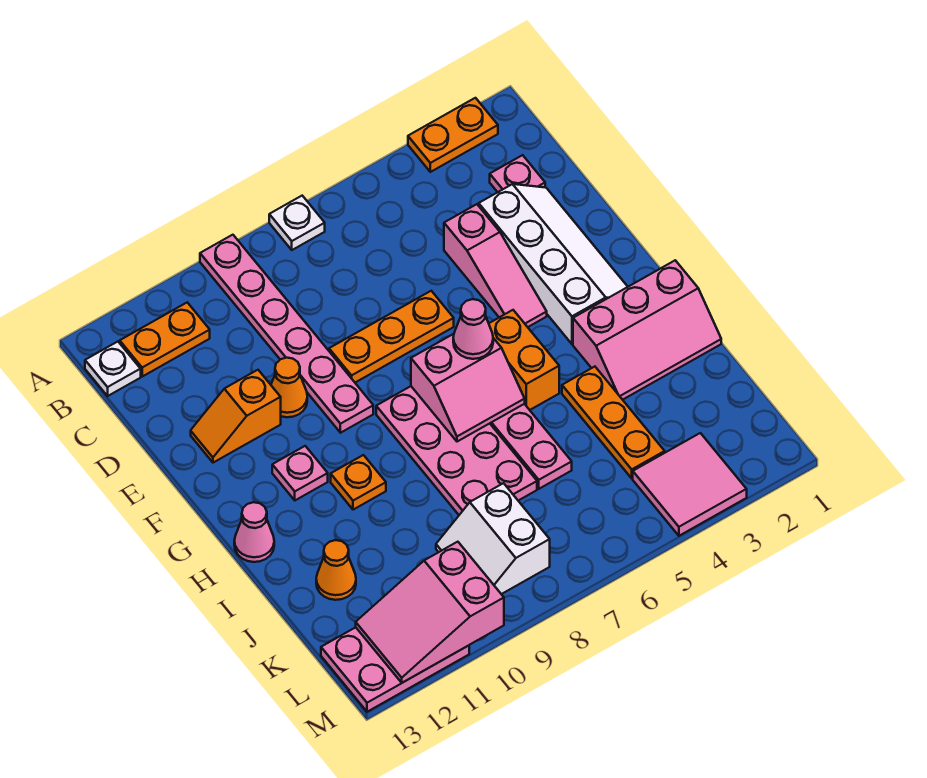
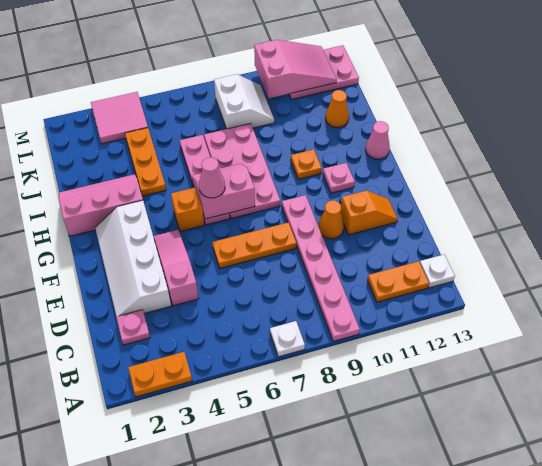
orange 1x2 brick [489,310,559,410] -> orange 1x1 brick [171,187,204,231]

